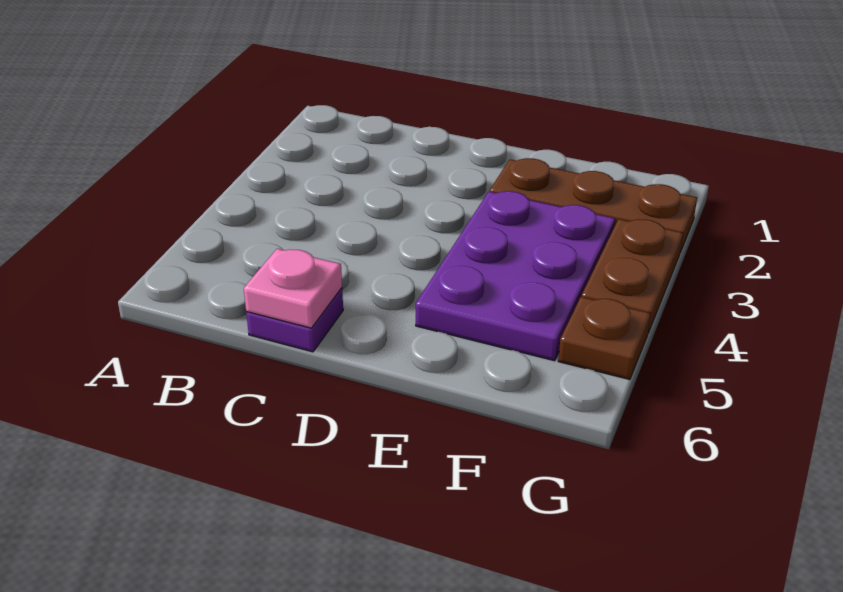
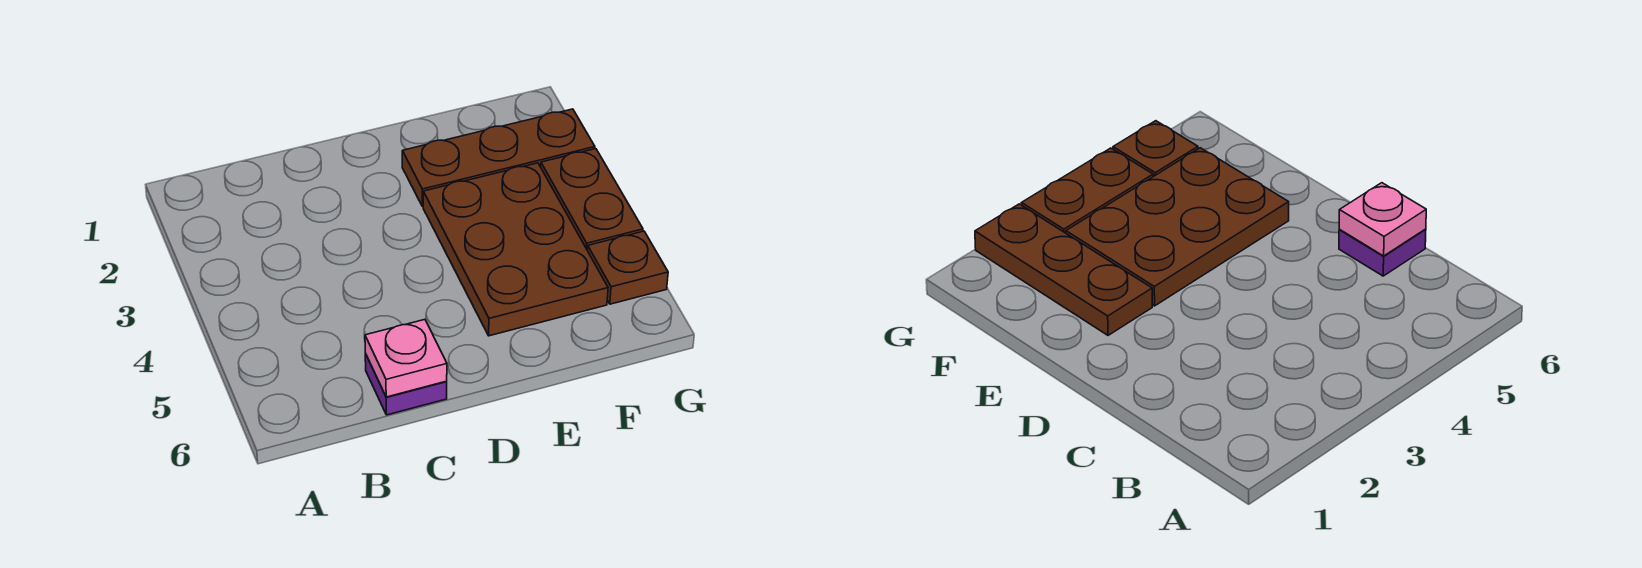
purple 2x3 plate [416,191,615,361] -> brown 2x3 plate [423,163,608,336]

